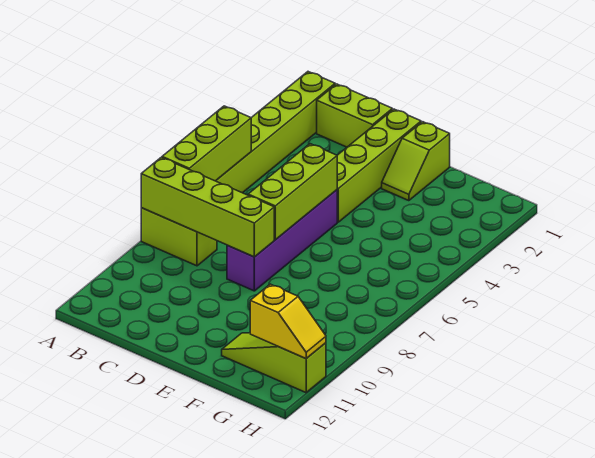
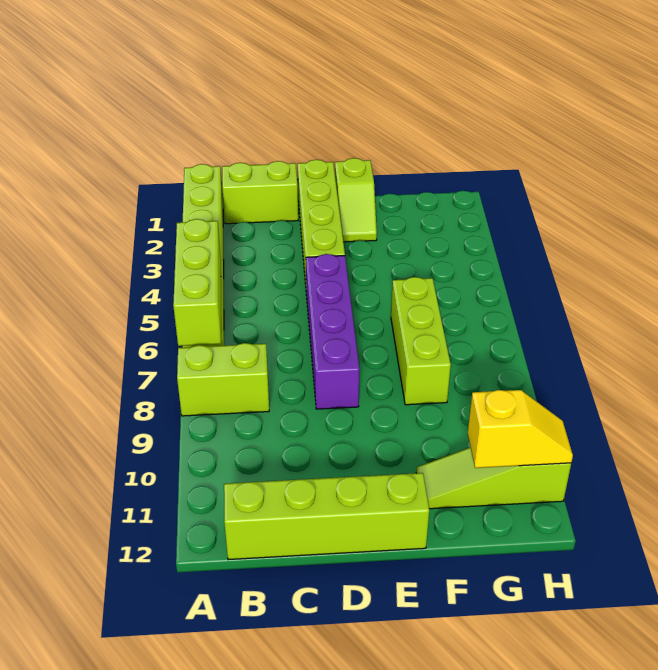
lime 1x4 brick [141,157,274,257] -> lime 1x4 brick moved to [224,473,429,560]
lime 1x3 brick [248,144,337,240] -> lime 1x3 brick moved to [391,277,451,405]

